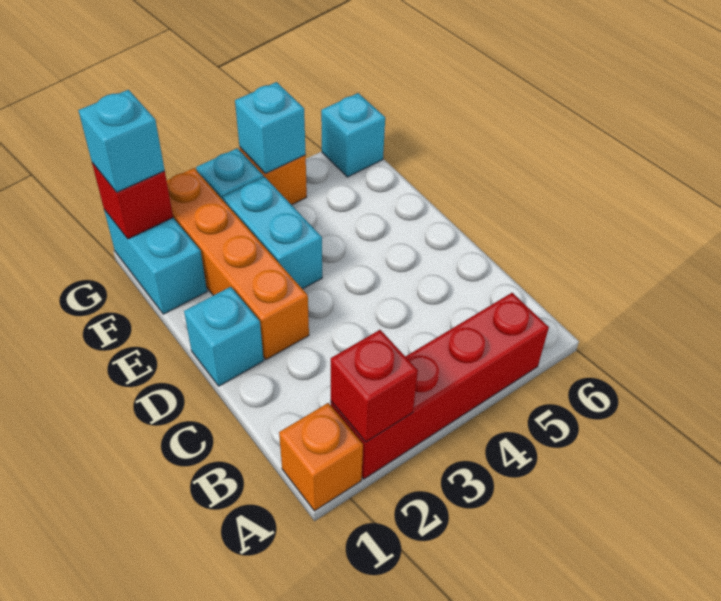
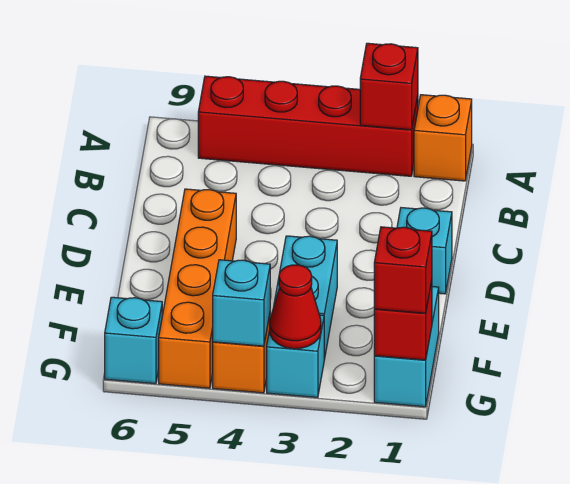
orange 1x4 brick [167,168,309,359] -> orange 1x4 brick moved to [159,189,236,388]
cyan 1x1 brick [78,90,165,192] -> red 1x1 brick [374,227,432,313]
none -> red 1x1 cone [270,265,321,349]

